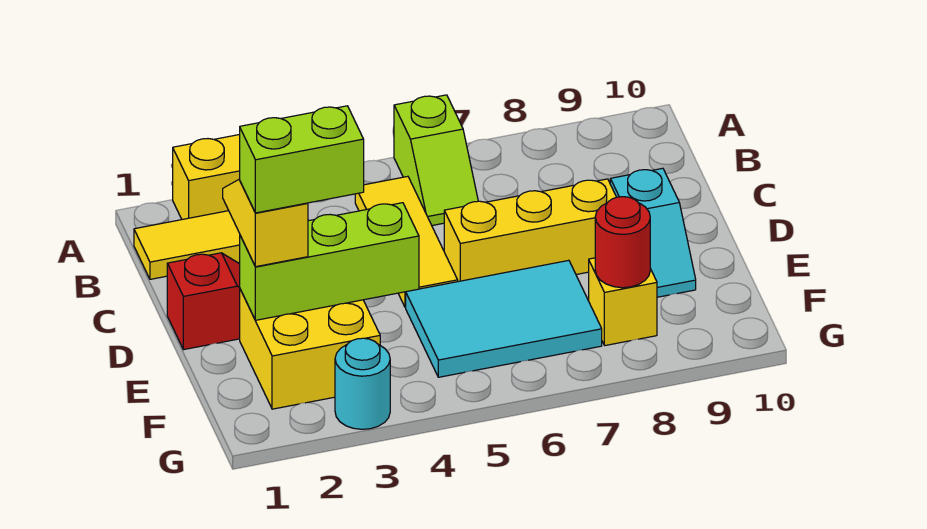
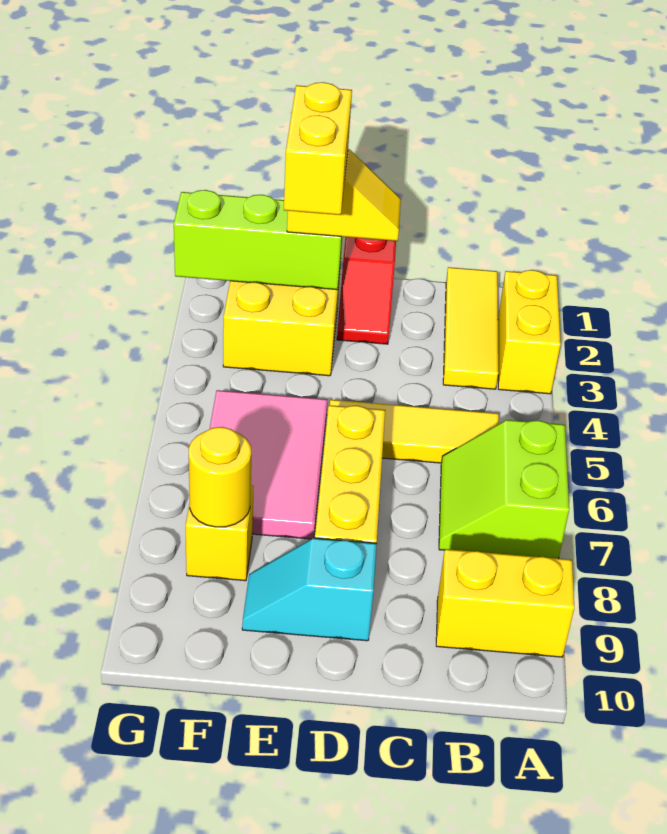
lime 1x2 slope [394,95,478,225] -> lime 2x2 slope [439,420,569,559]
none -> yellow 1x2 brick [436,549,574,657]
lime 1x3 brick [239,203,419,320] -> lime 1x3 brick turned to [174,190,342,290]
lime 1x2 brick [239,106,364,213] -> yellow 1x2 brick [284,82,352,215]
cyan 2x3 tile [406,260,602,377] -> pink 2x3 tile [210,390,327,539]
red 1x1 round brick [595,197,650,288] -> yellow 1x1 round brick [189,427,251,527]
cyan 1x1 round brick [335,338,390,429] -> none

